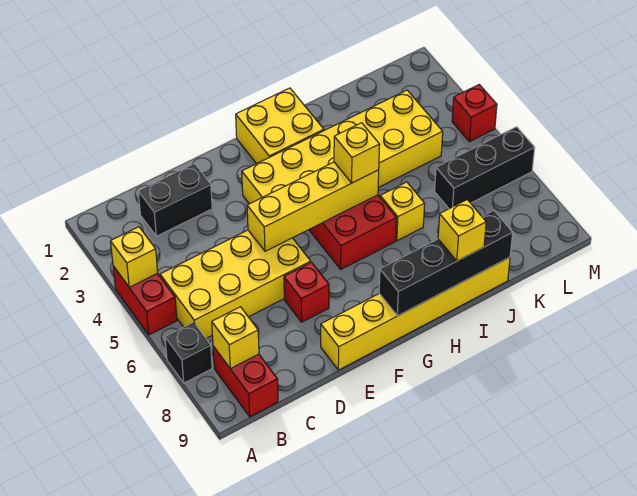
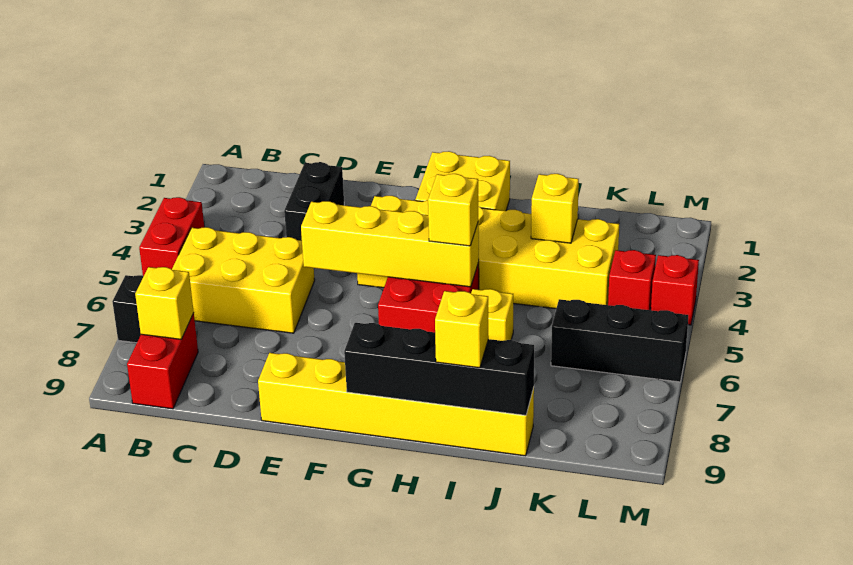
yellow 1x1 brick [111,227,158,287] -> yellow 1x1 brick moved to [531,174,579,243]
yellow 2x4 brick [160,230,311,338] -> yellow 2x3 brick [172,227,315,333]
black 1x2 brick [138,164,212,236] -> black 1x2 brick turned to [284,162,344,241]
red 1x1 brick [284,262,329,322] -> red 1x1 brick moved to [608,250,656,310]

